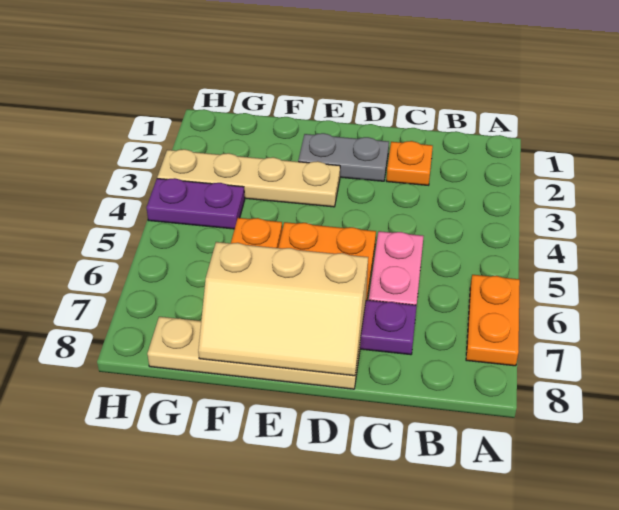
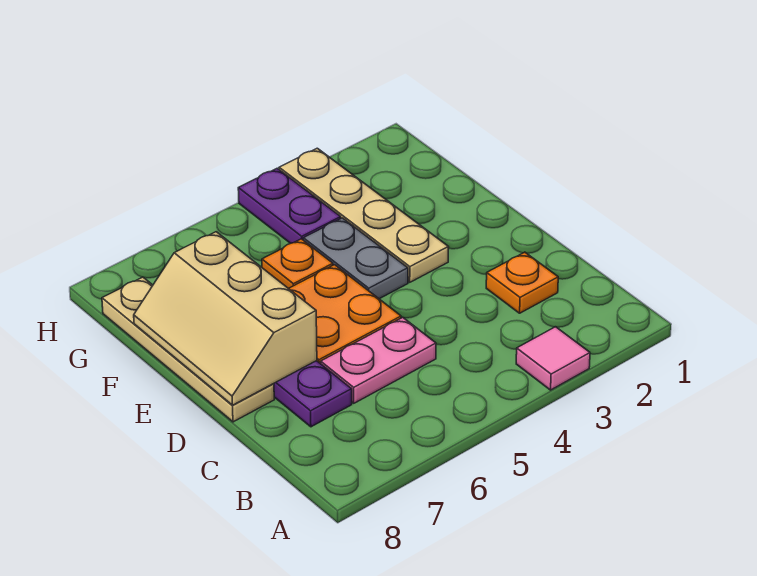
none -> pink 1x1 tile [516,327,590,390]
orange 1x2 plate [466,275,520,366] -> none
grey 1x2 plate [298,133,389,181] -> grey 1x2 plate moved to [303,218,408,299]

